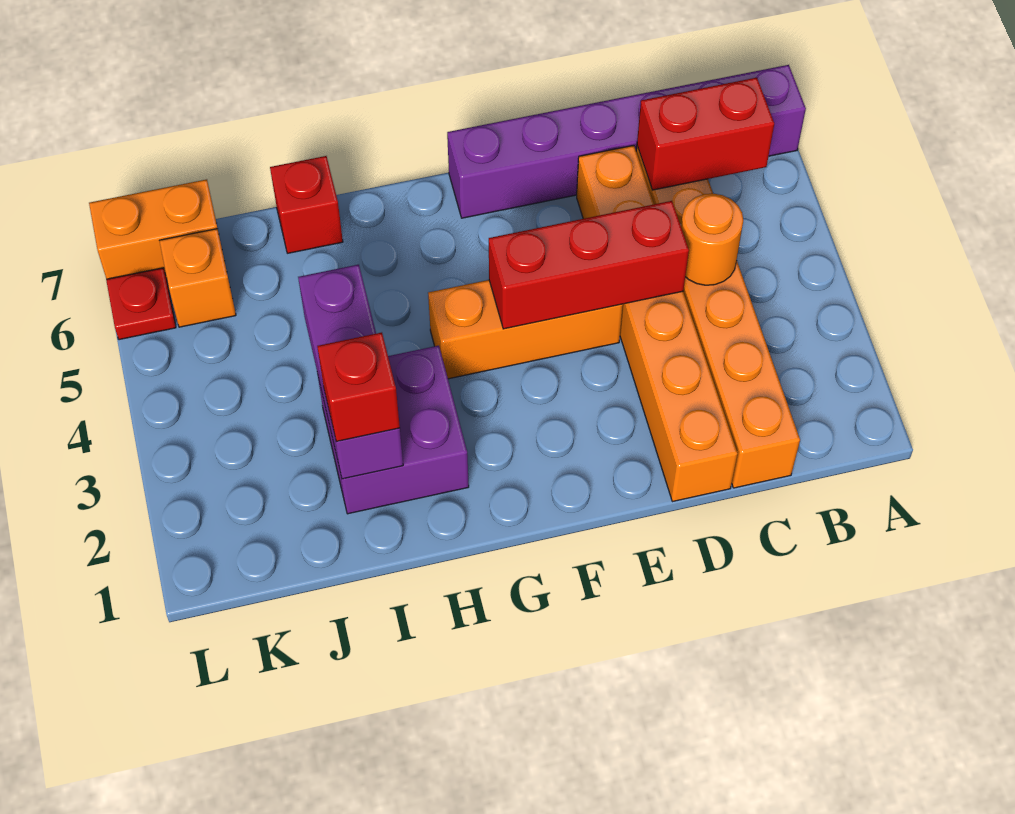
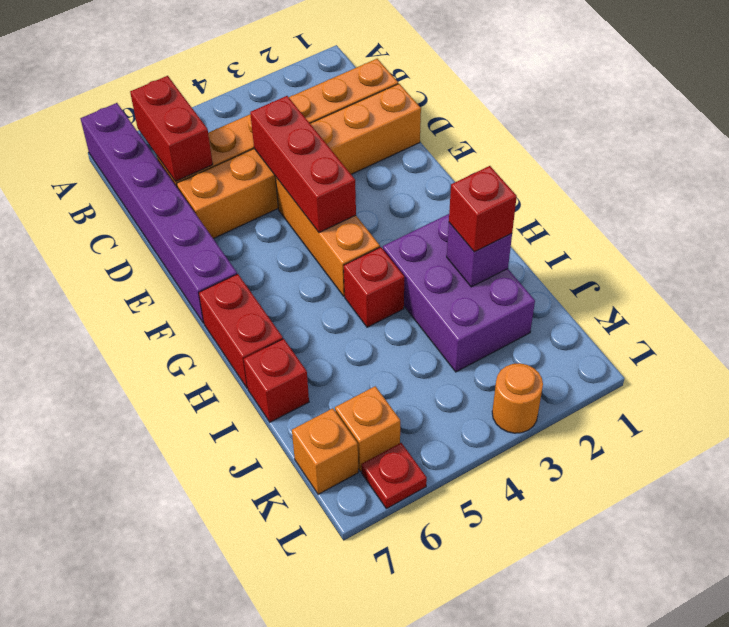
orange 1x1 round brick [681,194,743,285] -> orange 1x1 round brick moved to [492,363,543,433]
none -> red 1x2 brick [199,274,283,388]
purple 2x2 brick [318,346,469,514] -> purple 2x3 brick [383,214,535,372]
none -> red 1x1 brick [344,247,404,327]
purple 1x3 brick [298,265,403,479] -> purple 1x1 brick [447,223,512,287]
orange 1x2 brick [89,179,218,279] -> orange 1x1 brick [292,408,358,494]

